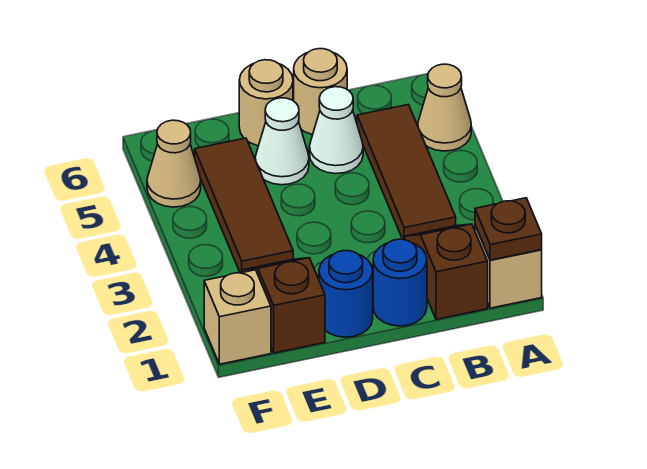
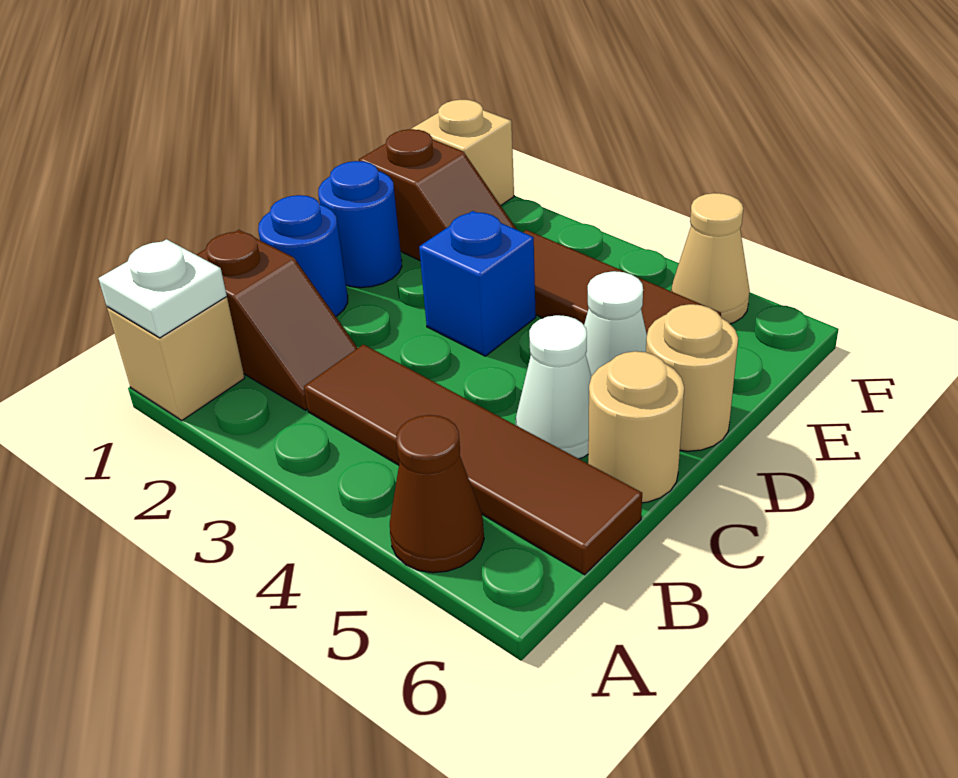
brown 1x1 plate [475,198,542,260] -> white 1x1 plate [98,239,227,338]
tan 1x1 cone [418,64,471,151] -> brown 1x1 cone [390,415,484,573]
brown 1x3 tile [357,105,456,240] -> brown 1x4 tile [304,344,642,575]
none -> blue 1x1 brick [419,211,536,356]

